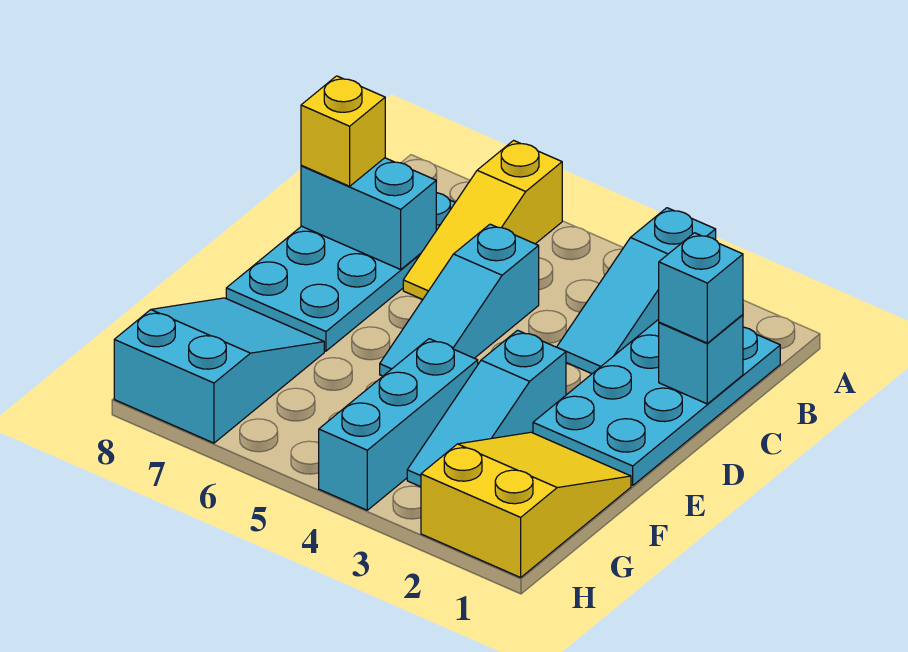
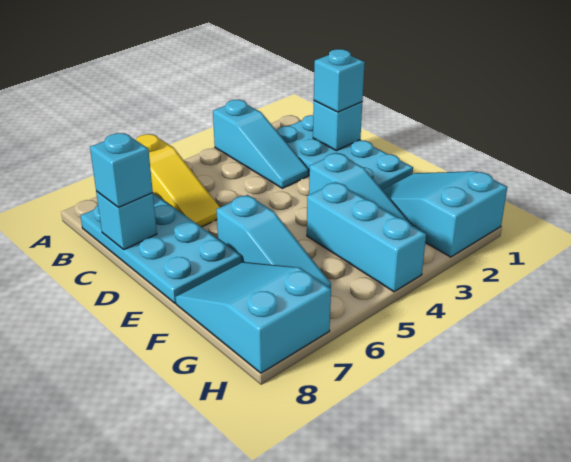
cyan 1x3 slope [380,224,539,376] -> cyan 1x3 slope moved to [217,195,331,288]
cyan 1x2 brick [301,158,436,269] -> cyan 1x1 brick [96,191,157,250]
yellow 1x1 brick [301,76,385,186] -> cyan 1x1 brick [90,133,153,208]
yellow 2x3 slope [421,432,631,577] -> cyan 2x3 slope [383,171,507,257]

